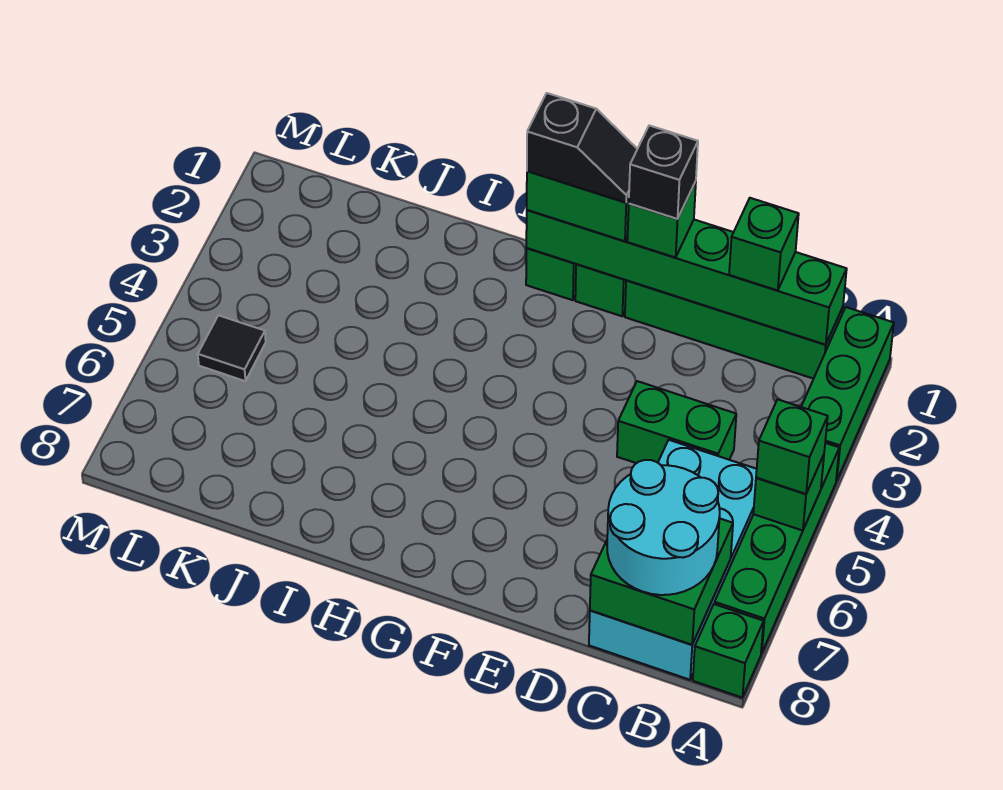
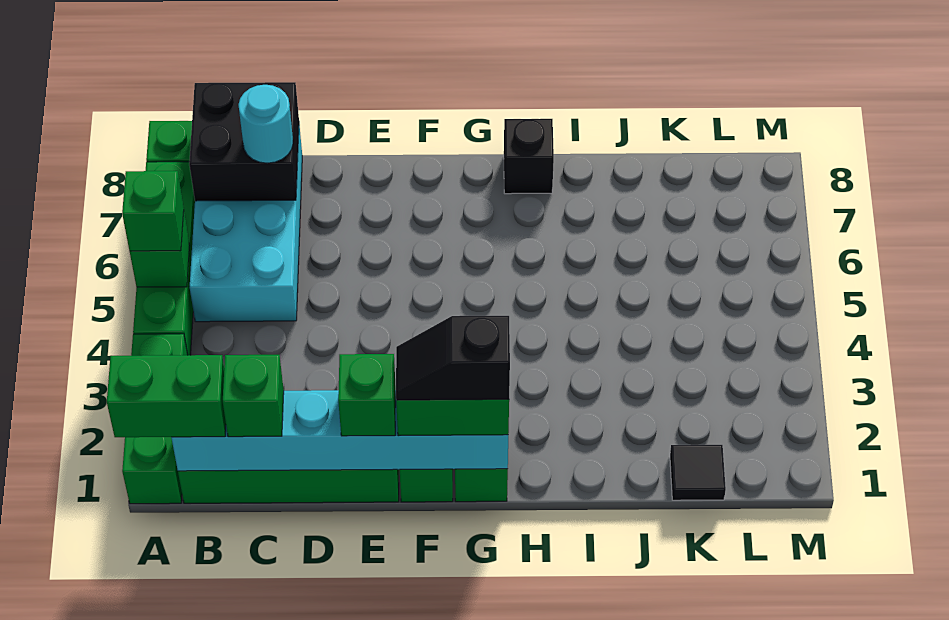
green 1x6 brick [526,210,847,345] -> cyan 1x6 brick [171,390,508,471]
green 2x2 brick [590,518,733,645] -> black 2x2 brick [189,82,299,201]
cyan 2x2 round brick [607,460,720,595] -> cyan 1x1 round brick [238,85,293,163]
green 1x2 brick [617,381,736,463] -> green 1x2 brick moved to [107,355,226,437]
black 1x1 brick [629,125,698,219] -> black 1x1 brick moved to [504,119,554,194]
black 1x1 tile [198,315,266,381] -> black 1x1 tile moved to [670,445,726,500]

